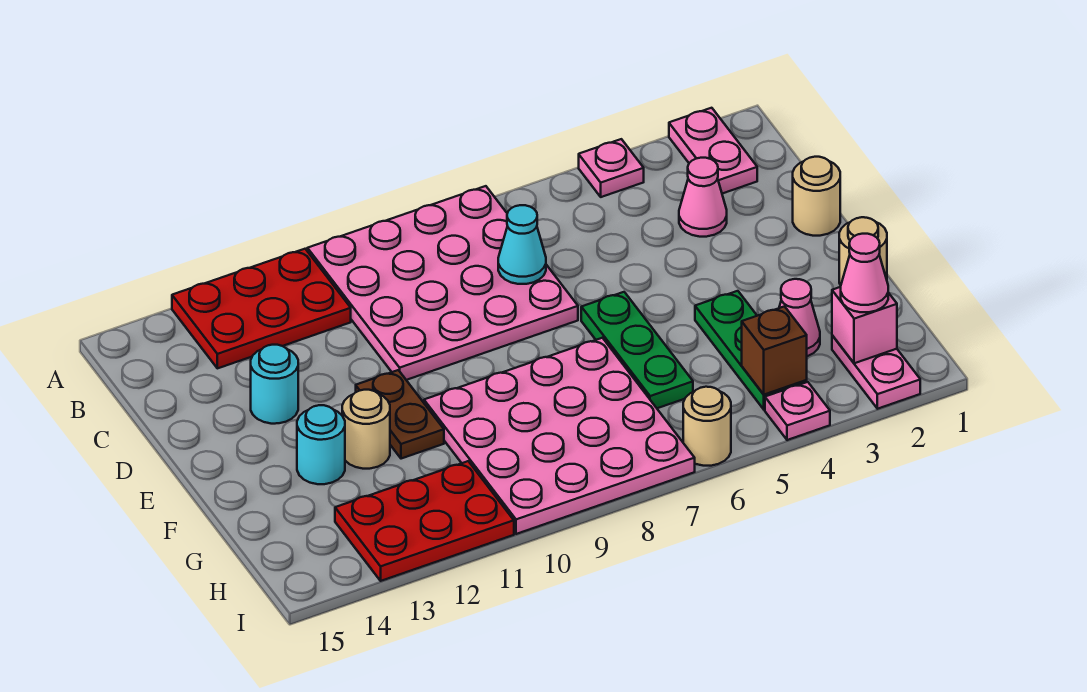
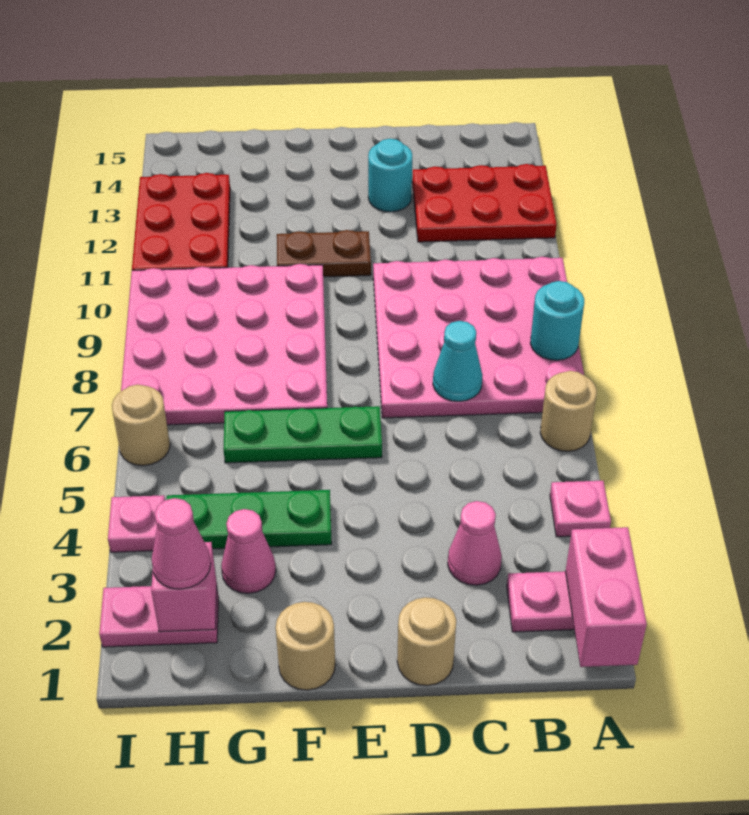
none -> pink 1x2 brick [566,527,647,667]
red 2x3 plate [172,249,351,368] -> red 2x3 plate turned to [412,164,557,242]
tan 1x1 round brick [342,390,390,469] -> tan 1x1 round brick moved to [540,371,597,451]
cyan 1x1 round brick [297,405,345,484] -> cyan 1x1 round brick moved to [530,281,584,360]
brown 1x1 brick [742,306,807,395] -> none

